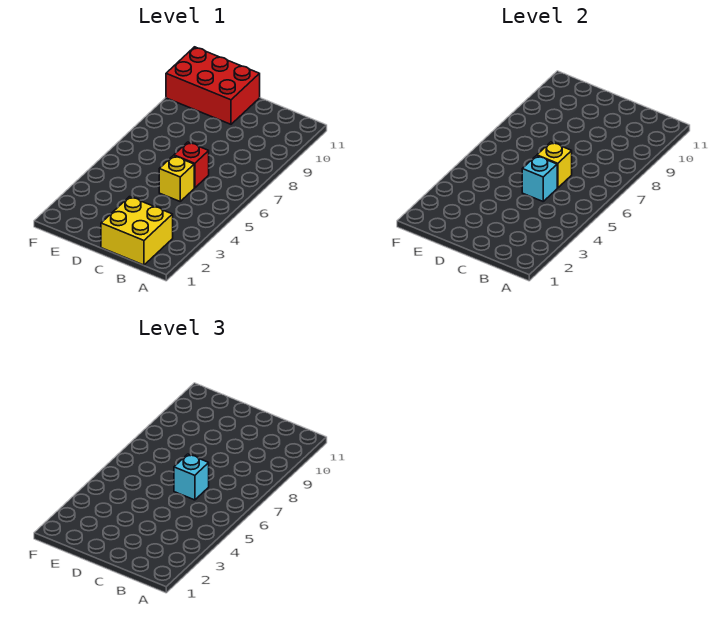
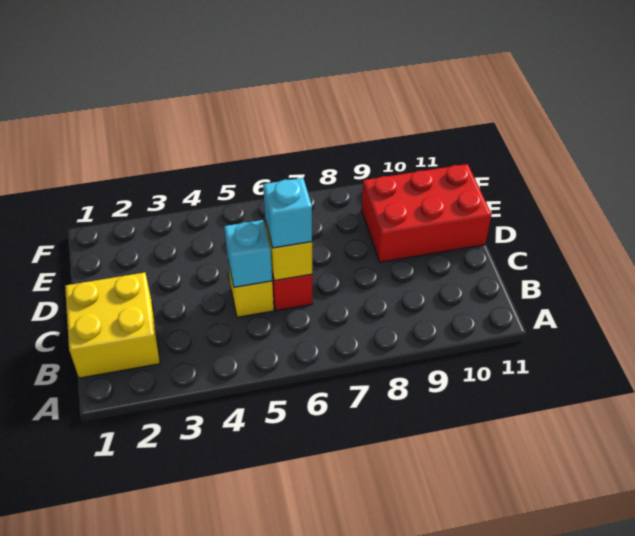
red 2x3 brick [166,47,260,124] -> red 2x3 brick turned to [362,164,492,262]

